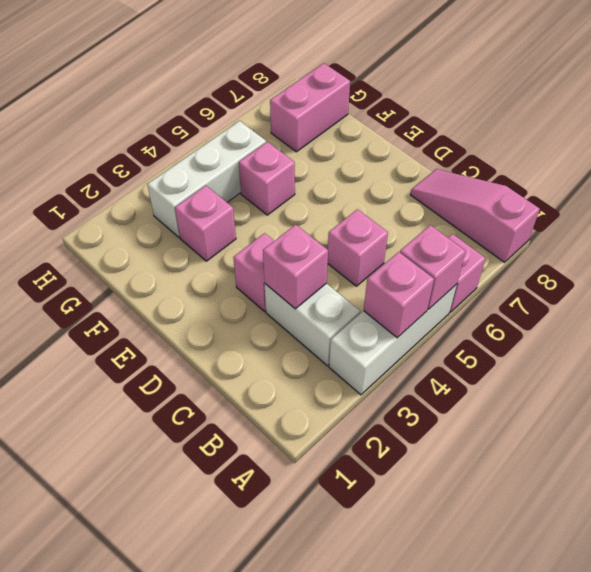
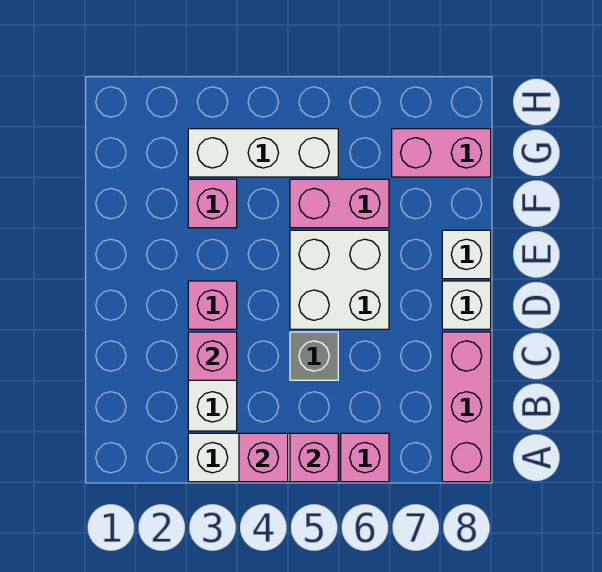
pink 1x3 slope [411,169,540,262] -> pink 1x3 brick [442,332,491,482]
pink 1x1 brick [328,209,388,286] -> grey 1x1 brick [290,332,338,380]
none -> white 2x2 brick [290,230,389,329]
none -> white 1x1 brick [442,281,491,329]
none -> white 1x1 brick [442,230,491,279]
pink 1x1 brick [239,142,295,215] -> pink 1x2 brick [290,179,389,228]

